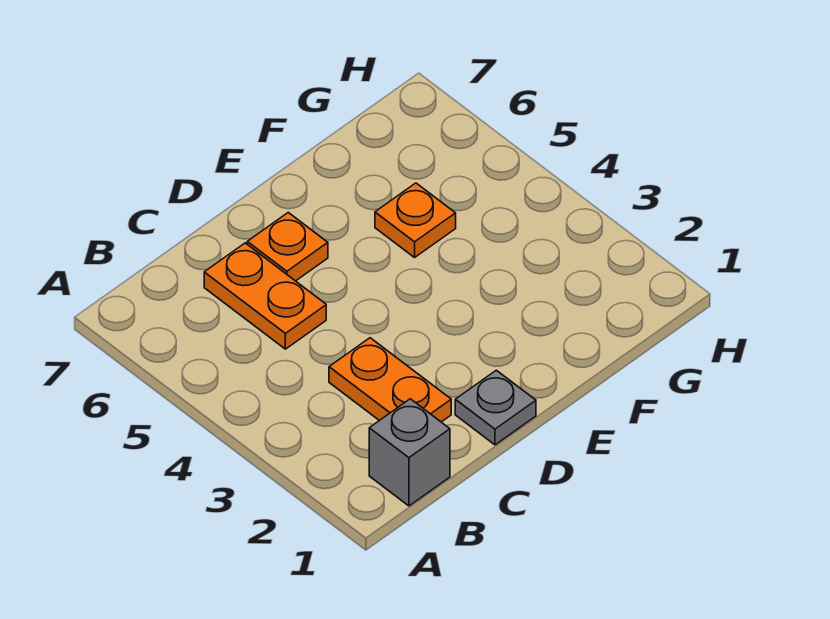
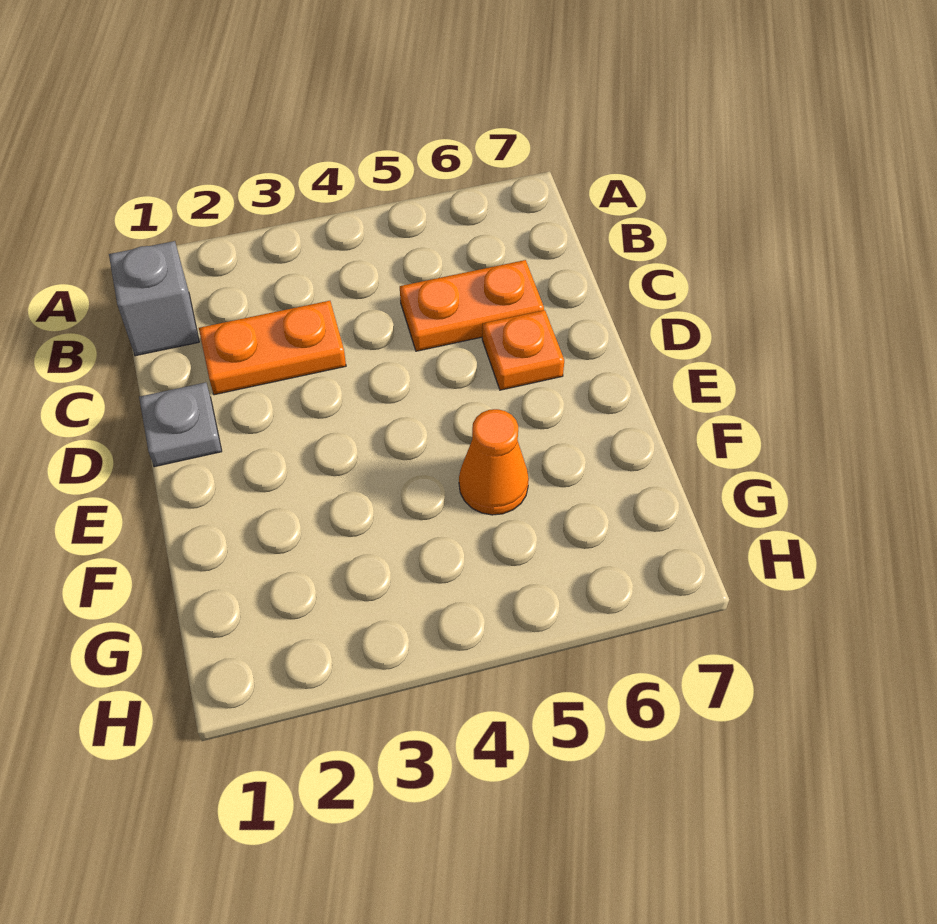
orange 1x1 plate [375,183,456,257] -> orange 1x1 cone [459,409,529,515]

